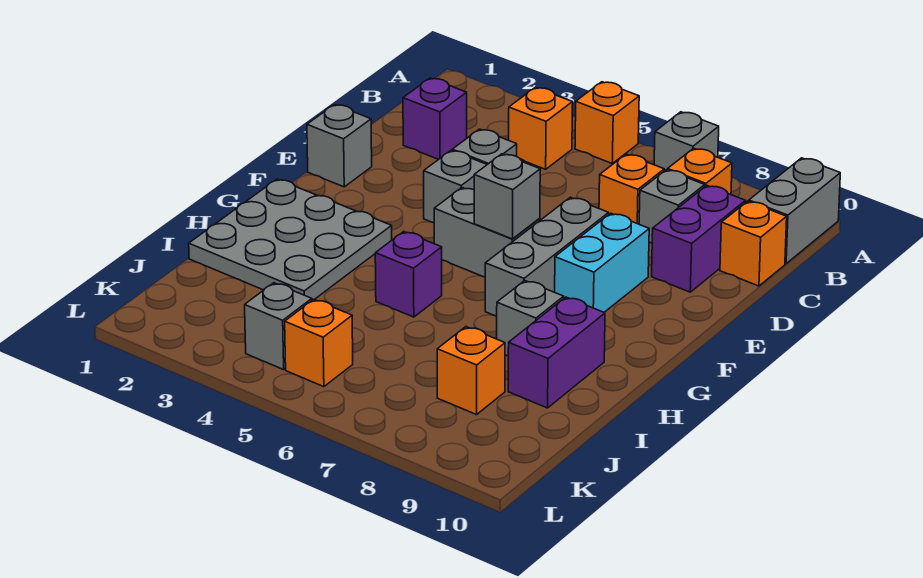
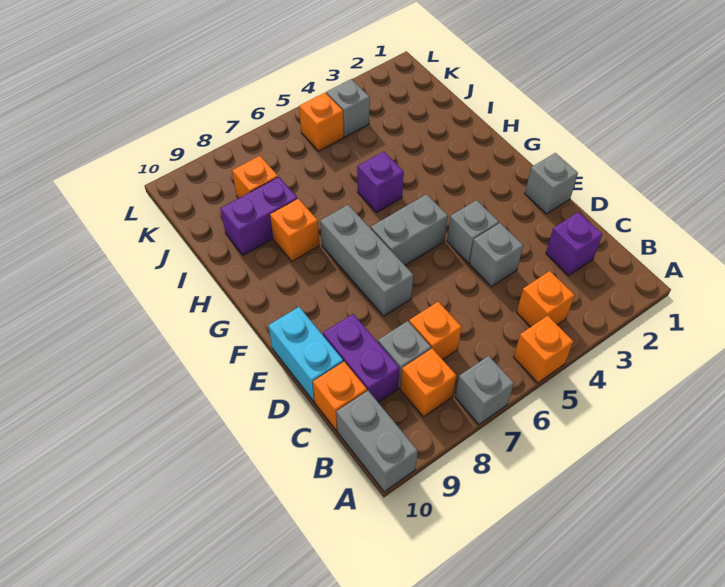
cyan 1x2 brick [555,213,649,312] -> cyan 1x2 brick moved to [268,307,343,401]
grey 1x1 brick [474,154,540,239] -> none
grey 3x3 plate [189,179,392,300] -> none
grey 1x1 brick [497,281,564,356] -> orange 1x1 brick [270,199,319,261]
purple 1x2 brick [508,297,605,408] -> purple 1x2 brick turned to [220,177,298,255]

